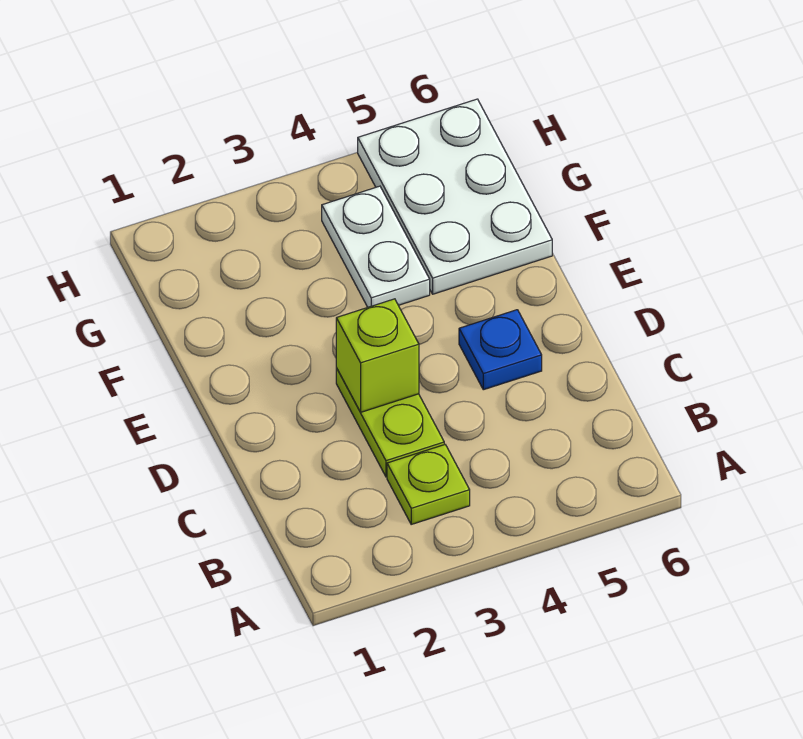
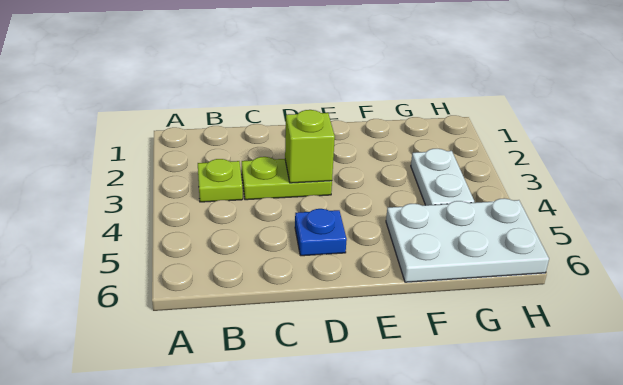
white 1x2 plate [322,186,430,307] -> white 1x2 plate turned to [411,149,474,205]

